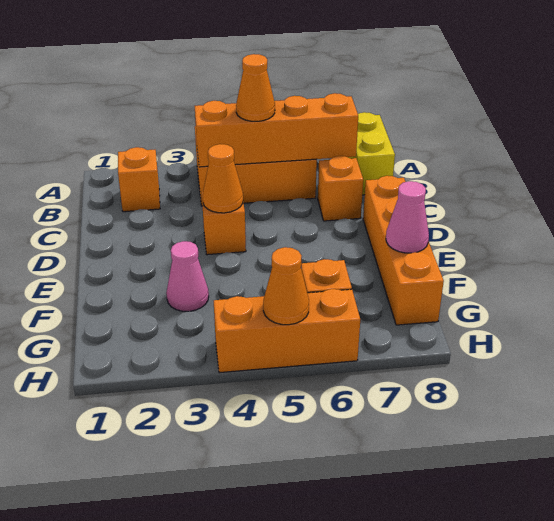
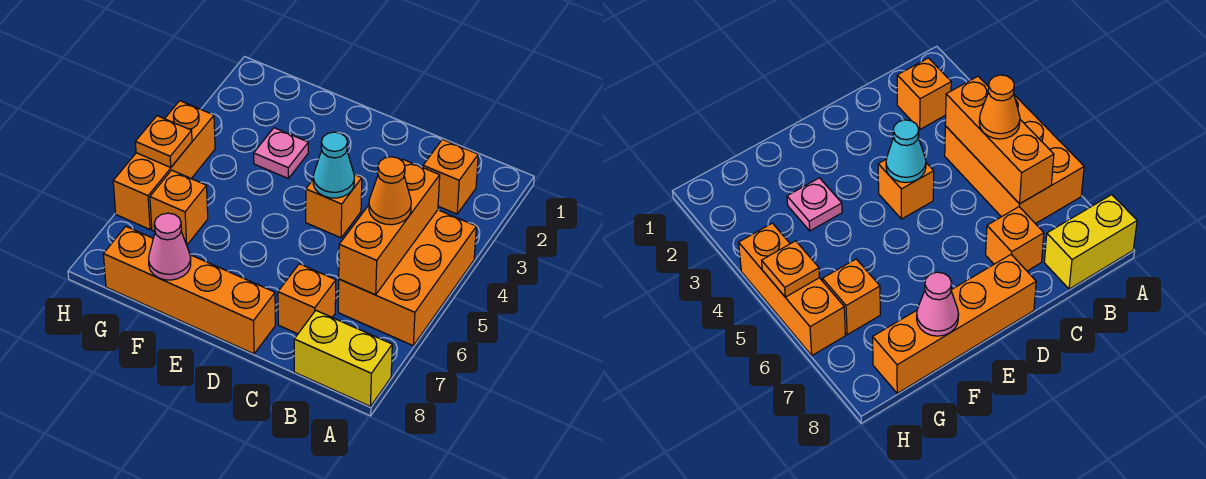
orange 1x4 brick [195,93,358,167] -> orange 1x3 brick [339,160,440,295]
orange 1x1 cone [203,144,243,213] -> cyan 1x1 cone [313,132,354,198]
pink 1x1 cone [166,241,209,311] -> pink 1x1 plate [254,128,308,178]
orange 1x1 cone [263,247,309,325] -> orange 1x1 plate [135,116,192,167]

